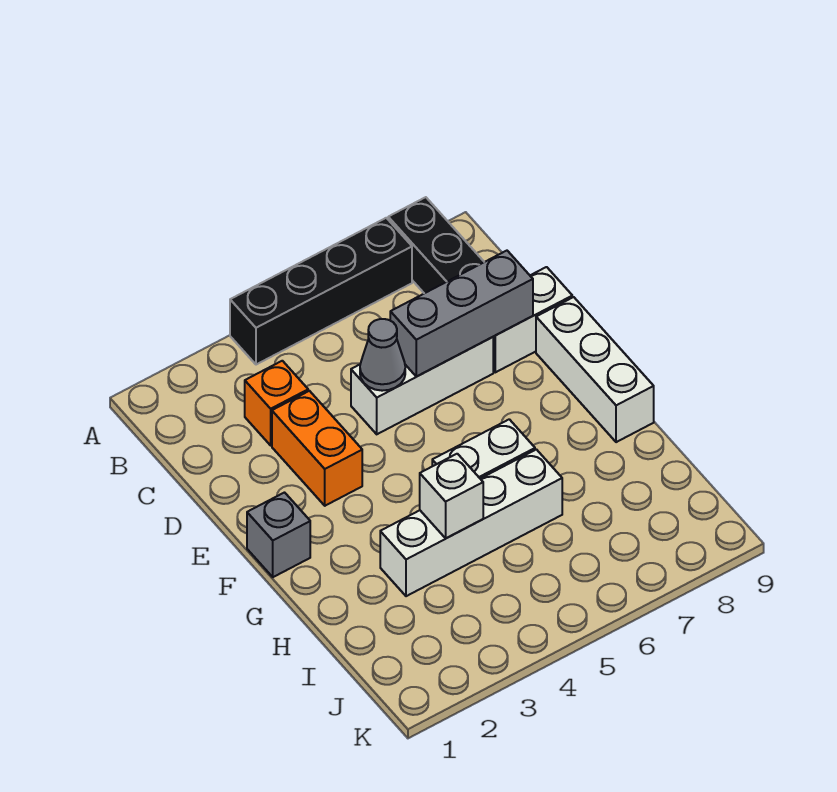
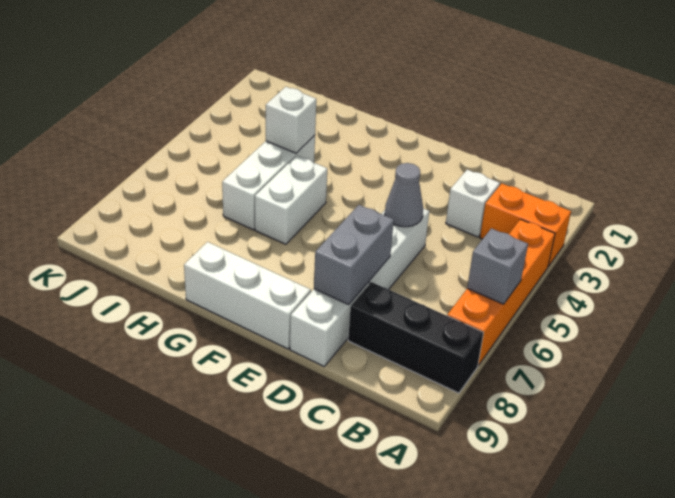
black 1x4 brick [230,218,412,365] -> orange 1x4 brick [447,219,555,365]
orange 1x1 brick [245,361,308,445] -> white 1x1 brick [446,170,500,237]
orange 1x2 brick [272,391,362,506] -> orange 1x2 brick moved to [480,184,571,267]
grey 1x3 brick [390,251,533,377] -> grey 1x2 brick [314,205,394,305]
grey 1x1 brick [247,493,310,577] -> grey 1x1 brick moved to [467,228,528,304]
white 1x4 brick [380,449,562,596] -> white 1x3 brick [222,135,315,230]

